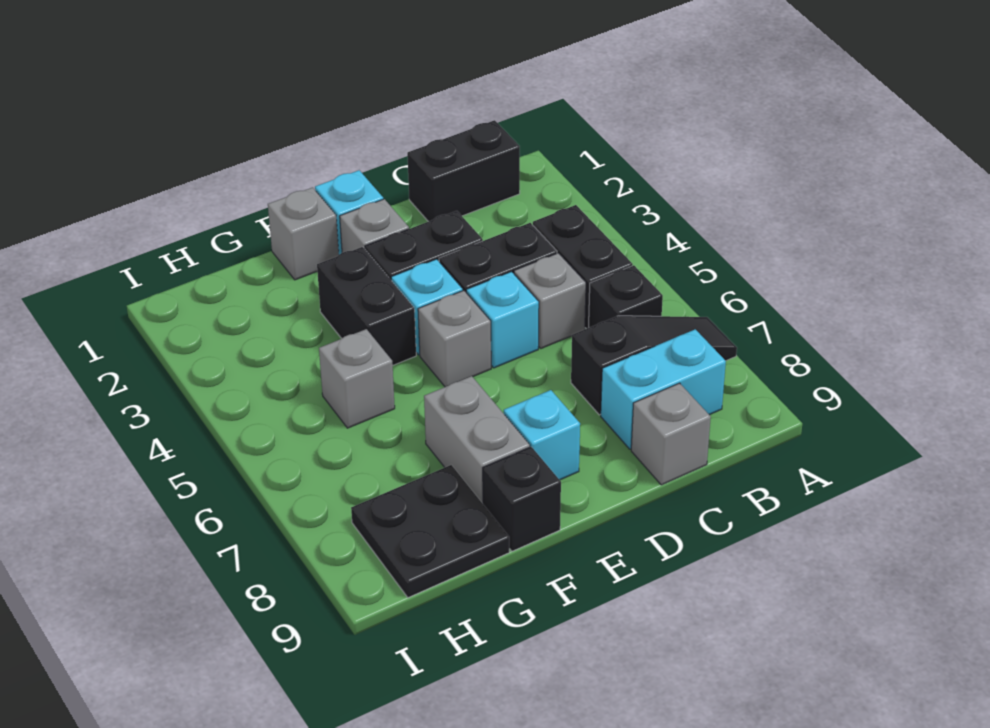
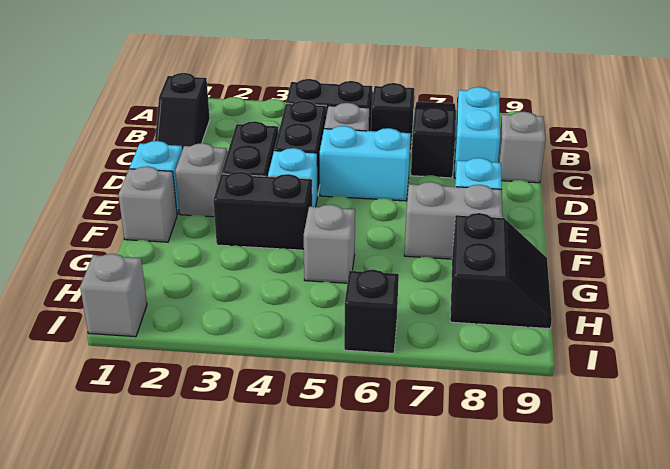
black 1x2 brick [407,120,520,222] -> black 1x2 slope [155,73,210,150]
cyan 1x1 brick [466,272,539,368] -> cyan 1x2 brick [320,126,411,201]
grey 1x1 brick [418,291,491,387] -> grey 1x1 brick moved to [80,254,147,337]
black 1x1 brick [483,447,561,551] -> black 1x1 brick moved to [344,269,399,354]
black 2x2 plate [351,465,509,598] -> black 2x2 slope [450,213,552,329]

